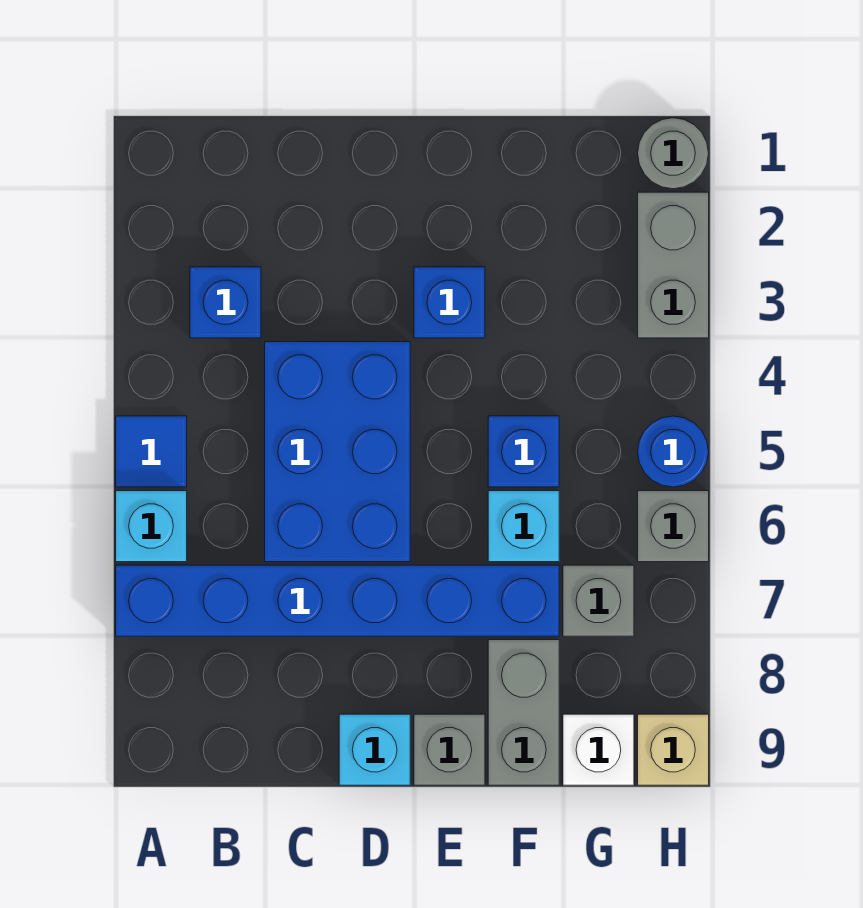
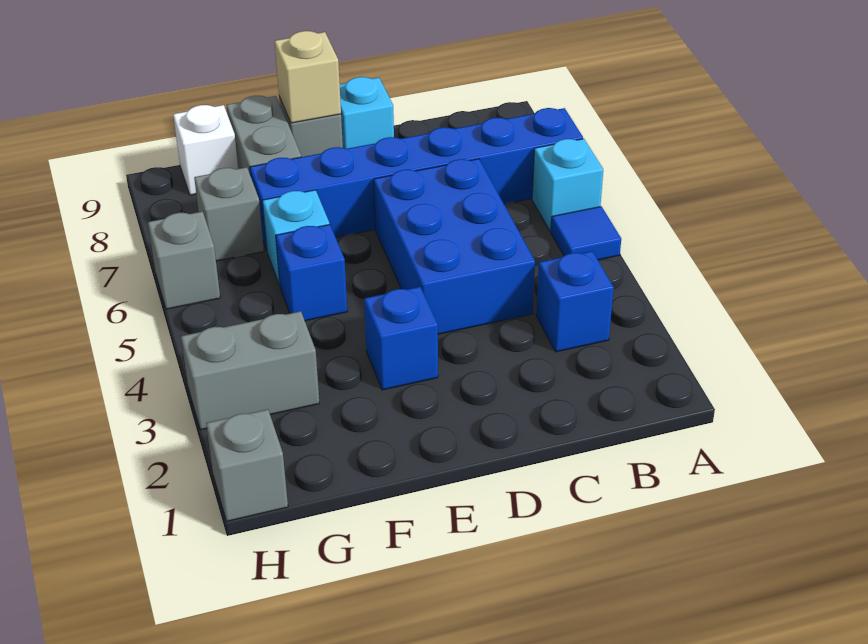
grey 1x1 round brick [638,118,709,189] -> grey 1x1 brick [206,409,288,521]
grey 1x2 brick [638,192,709,338] -> grey 1x2 brick turned to [181,311,319,430]
blue 1x1 round brick [638,416,709,487] -> none
tan 1x1 brick [638,714,709,785] -> tan 1x1 brick moved to [275,31,341,123]

